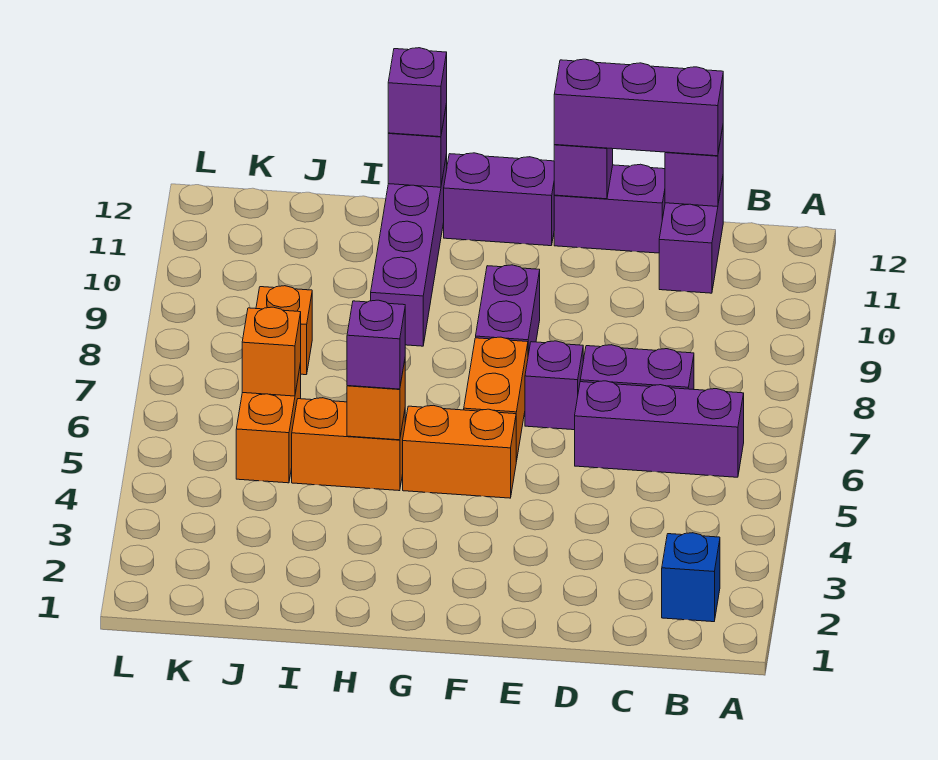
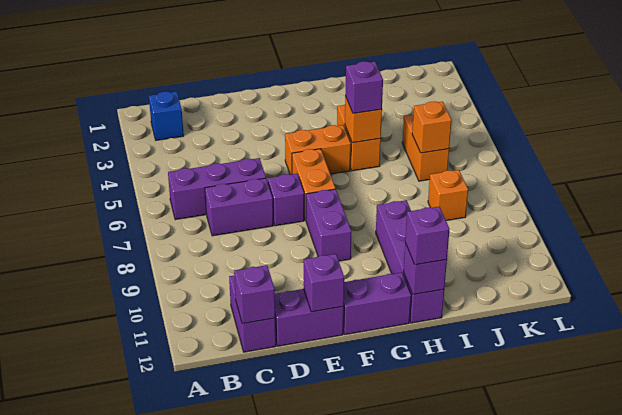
purple 1x3 brick [554,59,723,156] -> none
orange 1x2 brick [292,398,405,491] -> orange 1x2 brick turned to [337,105,381,171]

